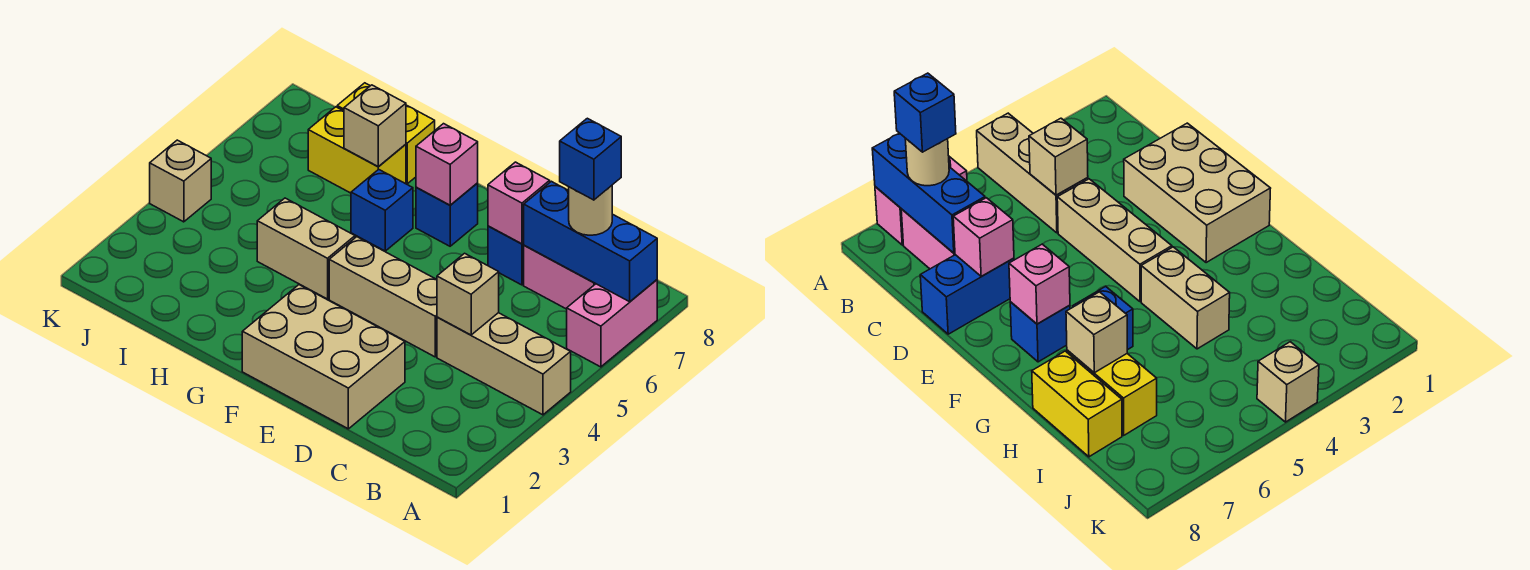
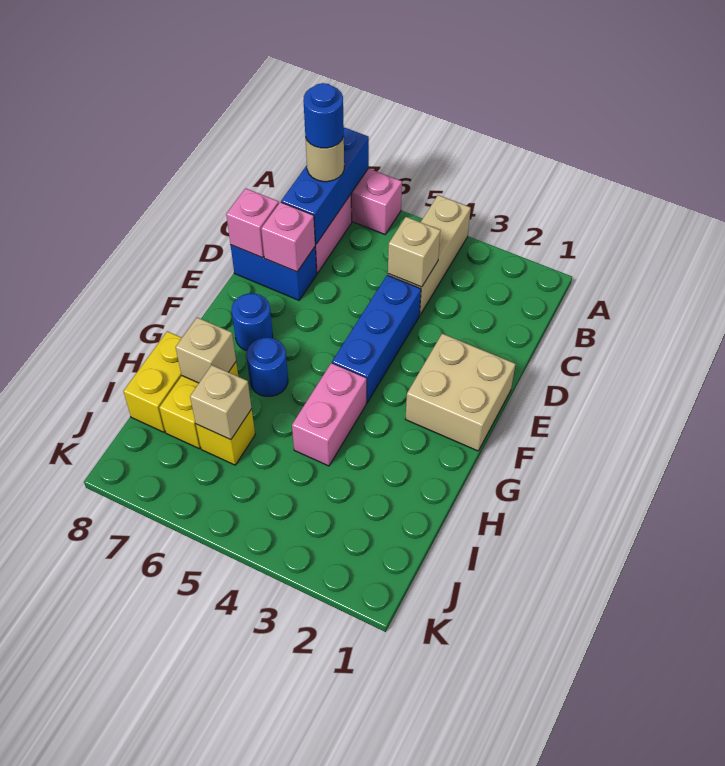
blue 1x1 brick [560,118,621,200] -> blue 1x1 round brick [303,83,344,148]
tan 2x3 brick [242,285,405,429] -> tan 2x2 brick [406,334,515,451]
tan 1x3 brick [329,237,437,357] -> blue 1x3 brick [332,275,421,403]
blue 1x1 brick [416,183,478,246] -> blue 1x1 round brick [232,293,273,351]
pink 1x1 brick [416,124,478,205] -> pink 1x1 brick moved to [226,188,279,258]
tan 1x2 brick [257,198,355,299] -> pink 1x2 brick [292,363,366,466]
blue 1x1 brick [351,169,413,251] -> blue 1x1 round brick [246,338,288,396]
none -> yellow 1x1 brick [196,409,255,465]
tan 1x1 brick [150,140,211,222] -> tan 1x1 brick moved to [190,365,252,440]

